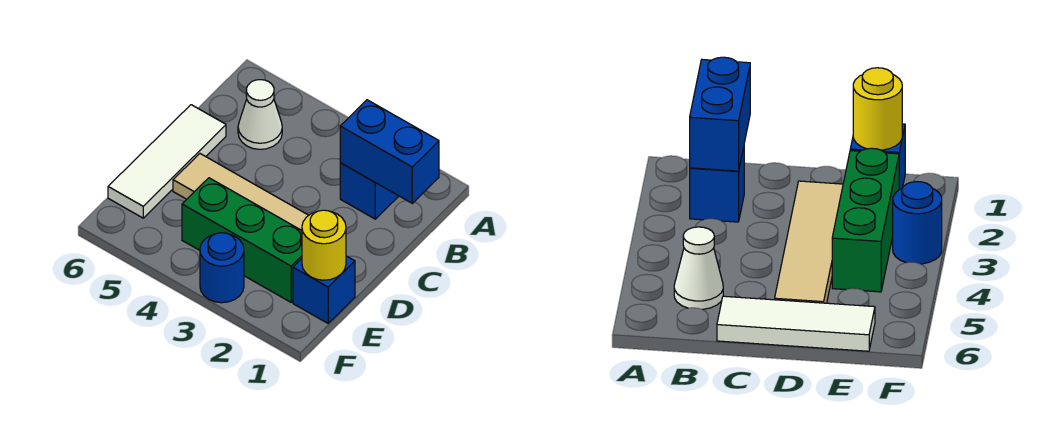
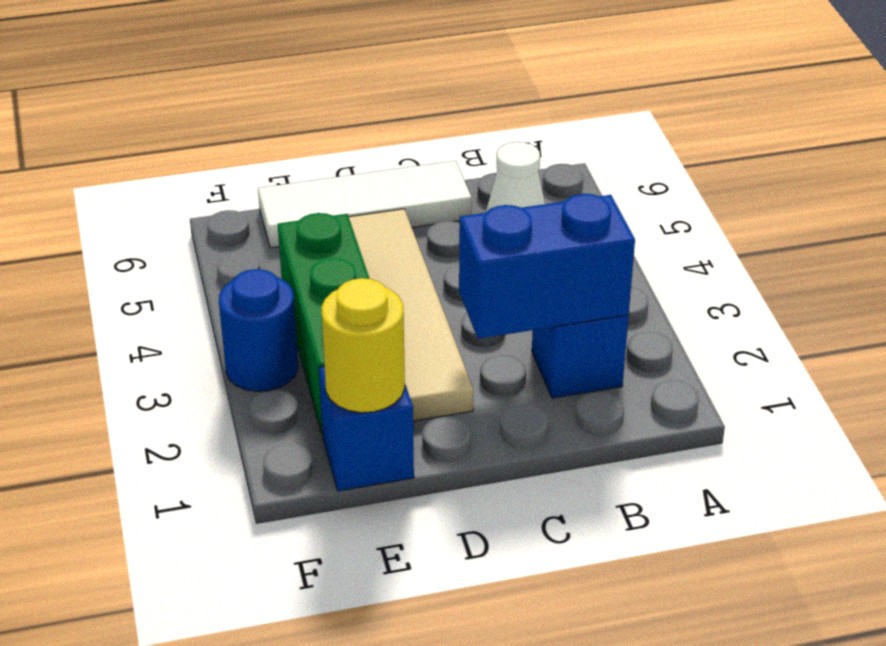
blue 1x2 brick [340,100,439,203] -> blue 1x2 brick turned to [459,194,635,339]

